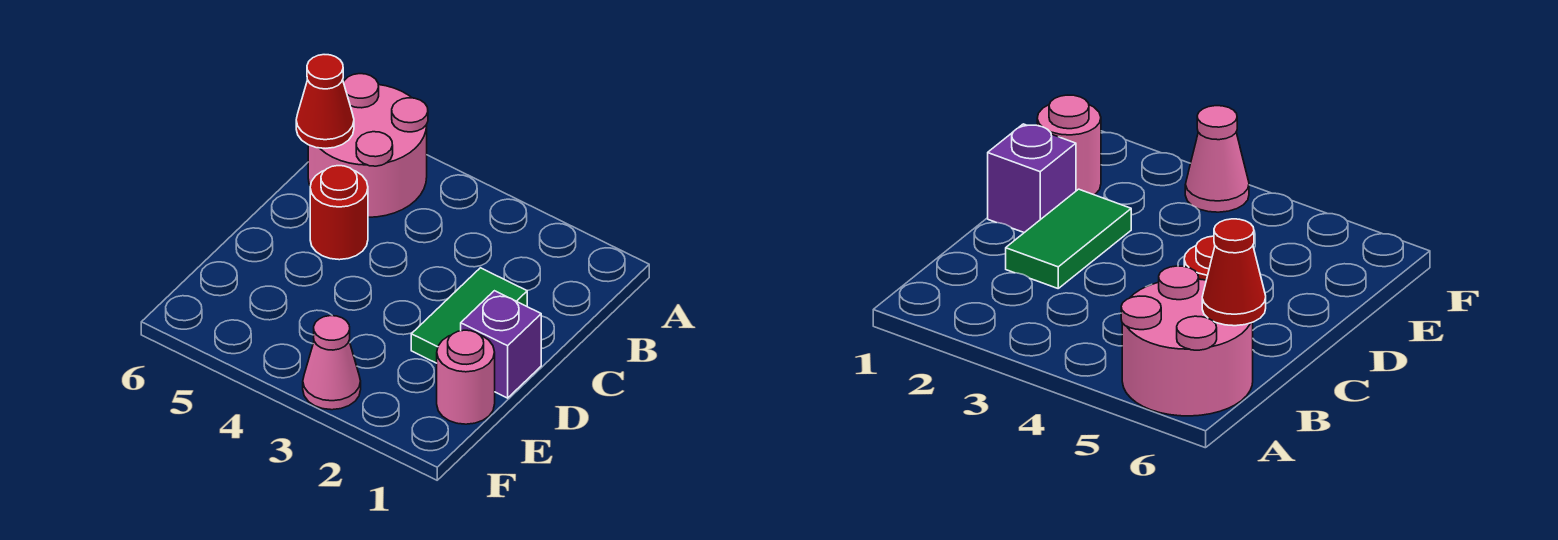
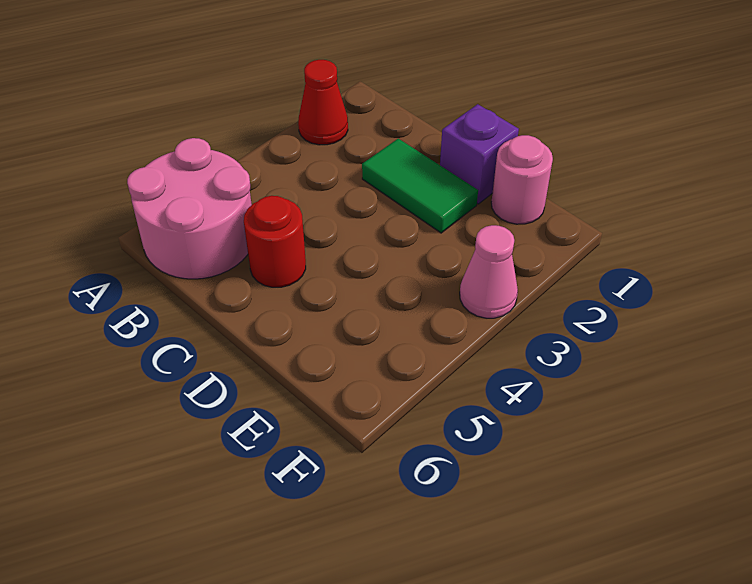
red 1x1 cone [296,55,354,148] -> red 1x1 cone moved to [298,60,348,145]

